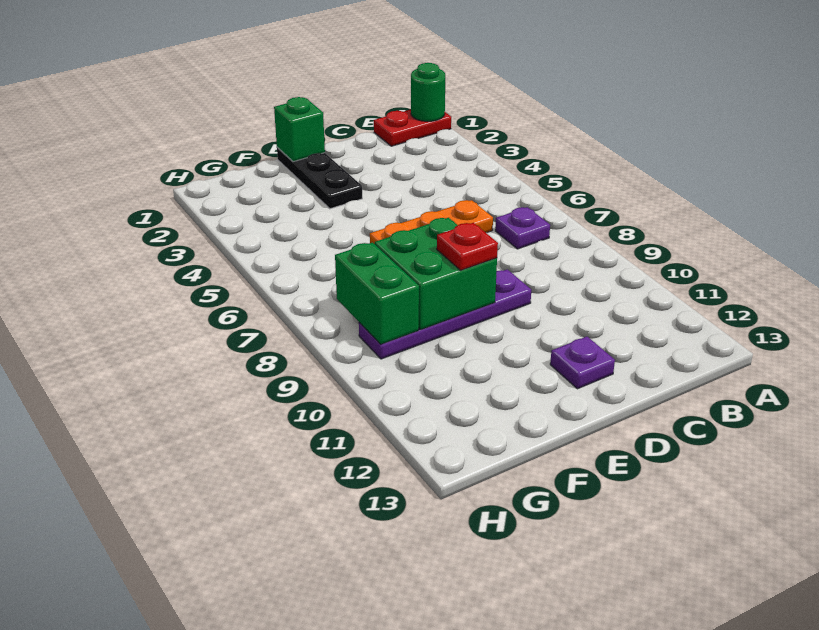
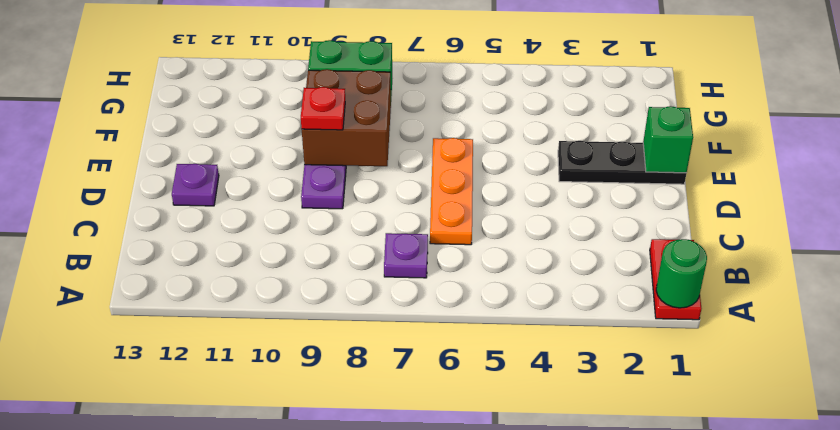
green 2x2 brick [375,218,497,329] -> brown 2x2 brick [302,69,391,166]

